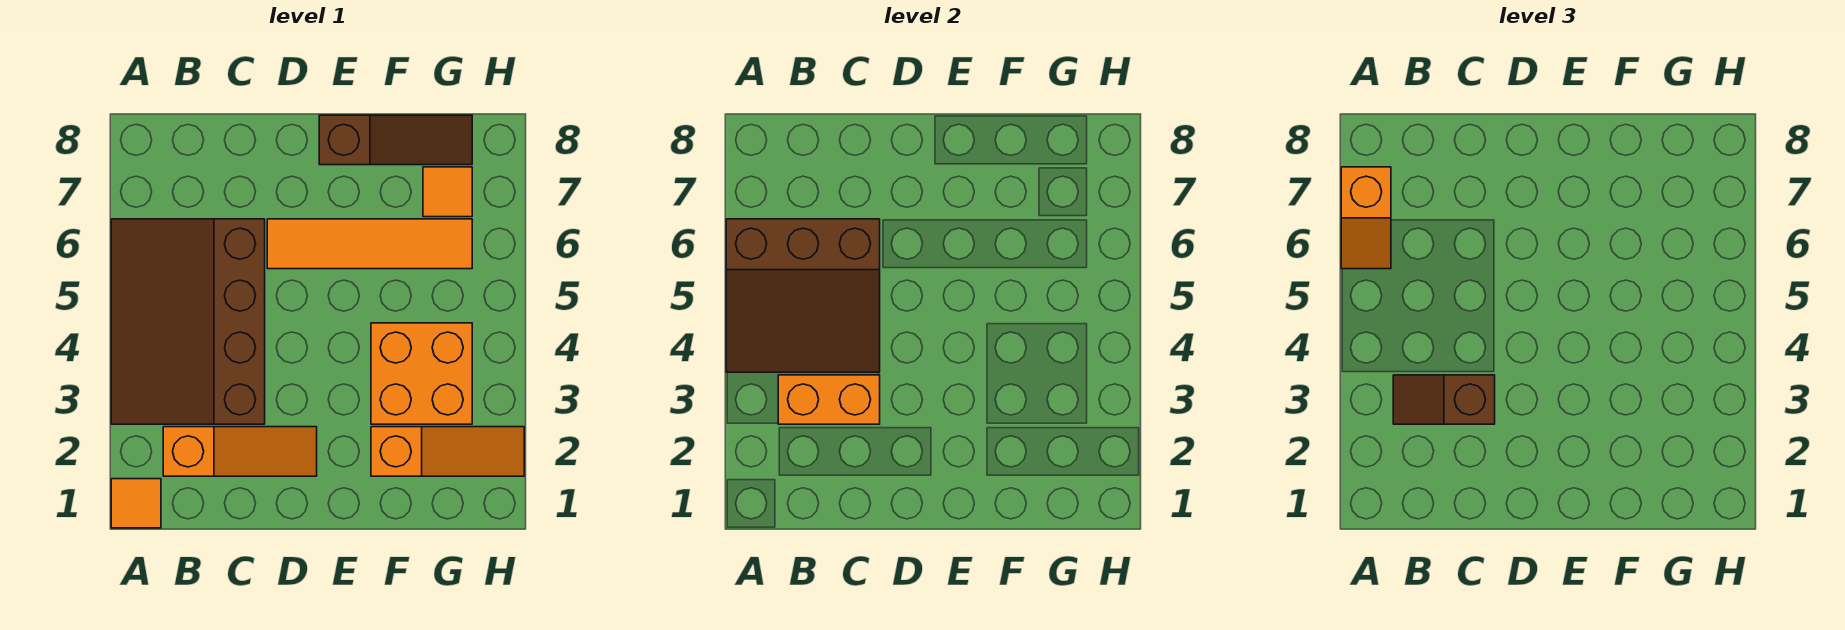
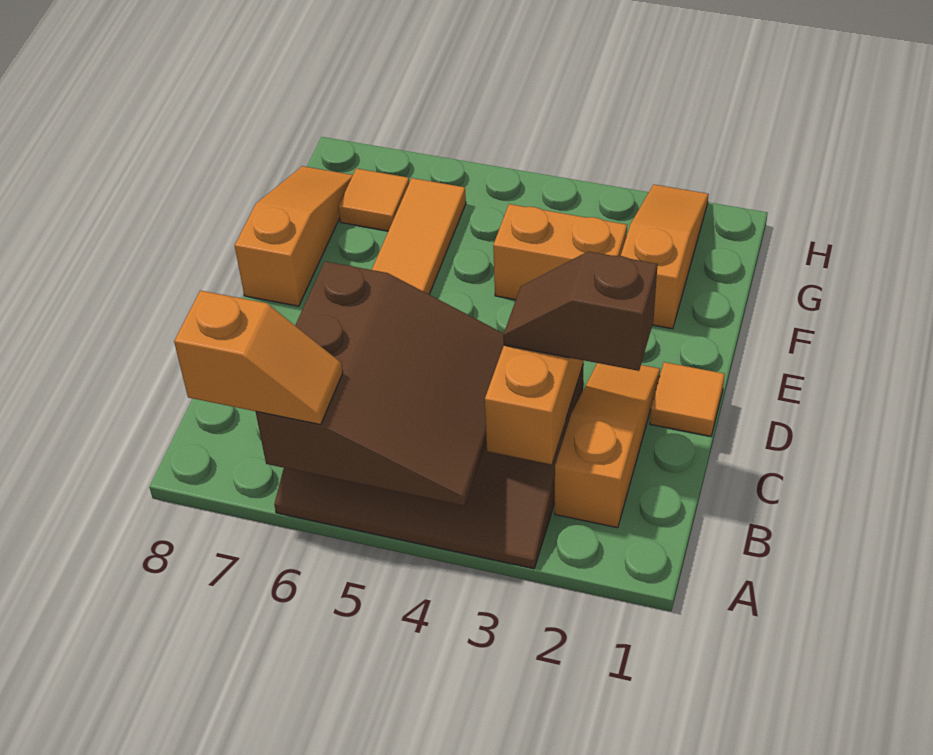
orange 1x1 tile [111,479,161,528] -> orange 1x1 tile moved to [650,362,725,436]
brown 1x2 slope [1393,375,1495,424] -> brown 1x2 slope turned to [503,251,658,371]
brown 1x3 slope [319,115,472,165] -> orange 1x3 slope [235,166,353,306]
orange 2x2 brick [371,323,472,424] -> orange 1x2 brick [493,204,627,300]

